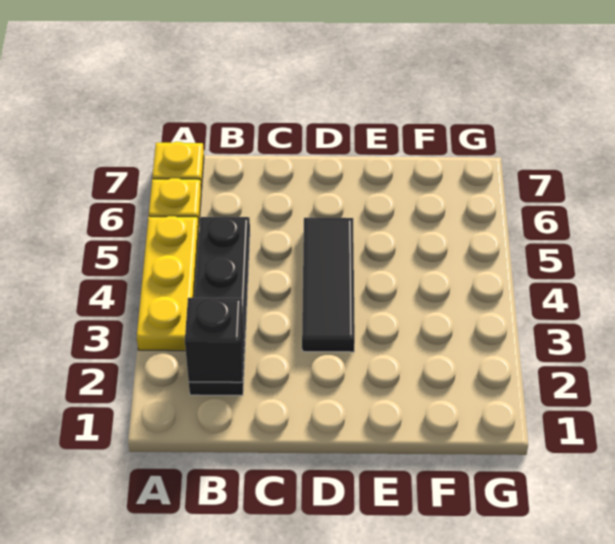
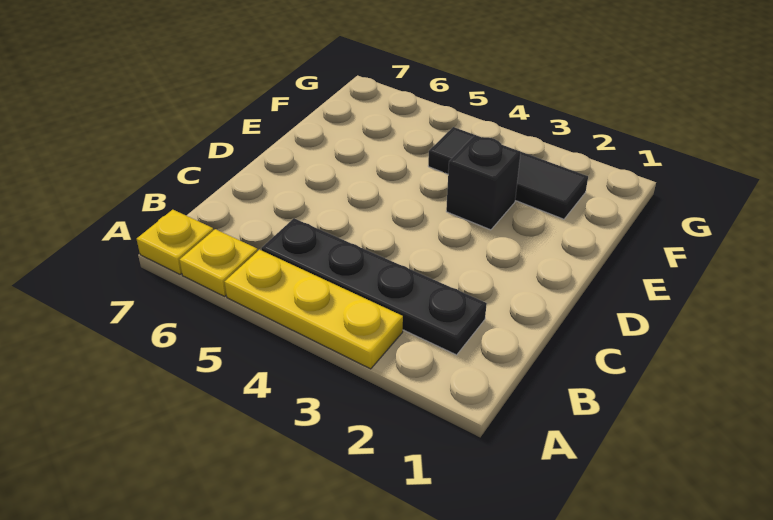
black 1x1 brick [185,298,244,382] -> black 1x1 brick moved to [446,135,521,230]
black 1x3 tile [302,218,355,352] -> black 1x3 tile moved to [428,127,588,219]

